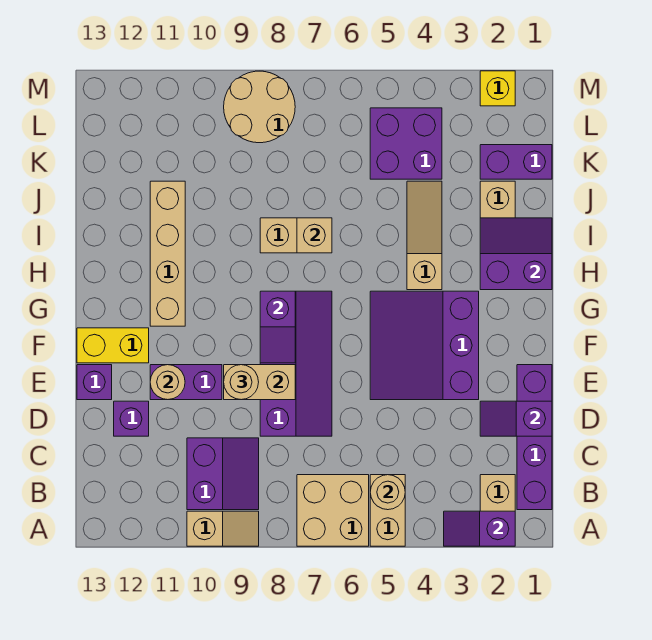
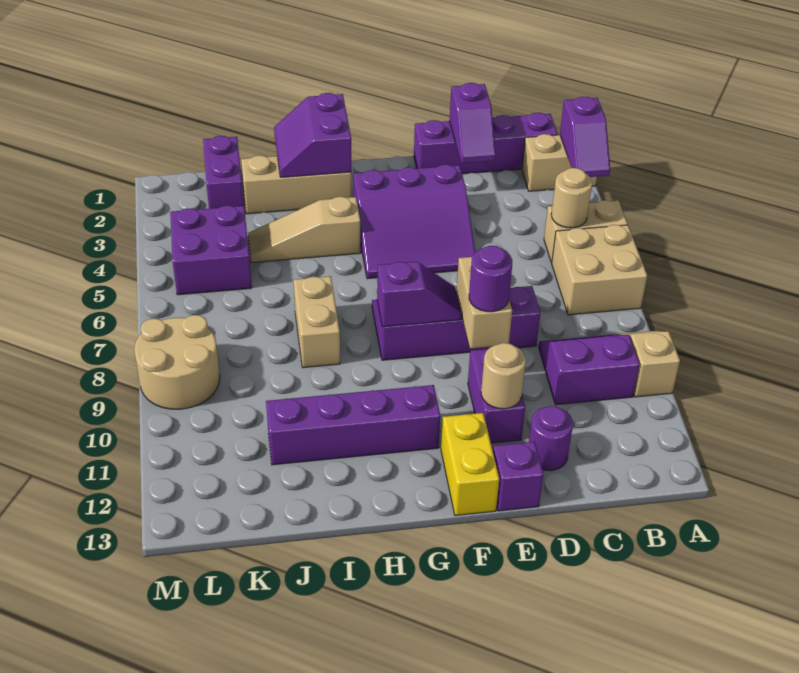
purple 1x1 brick [114,401,149,436] -> purple 1x1 round brick [529,406,573,471]
tan 1x1 round brick [224,365,259,400] -> purple 1x1 round brick [469,246,512,312]
tan 1x4 brick [150,181,185,326] -> purple 1x4 brick [266,385,440,465]
tan 1x1 brick [297,218,332,253] -> none
yellow 1x1 brick [480,71,515,106] -> none

